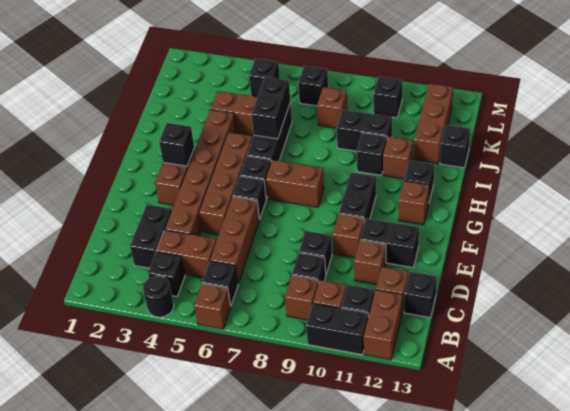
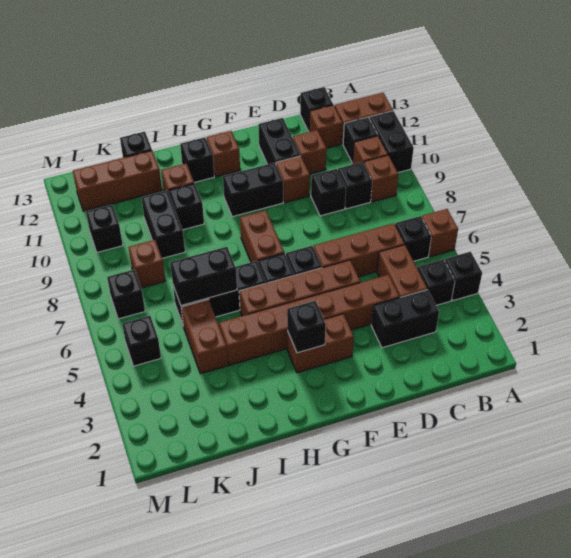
black 1x1 round brick [143,276,174,317] -> black 1x1 brick [445,252,482,300]

